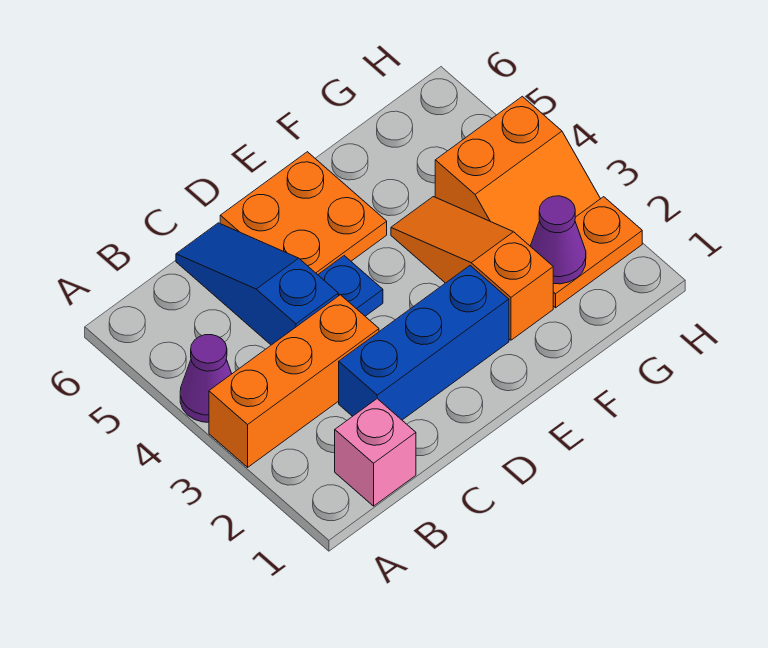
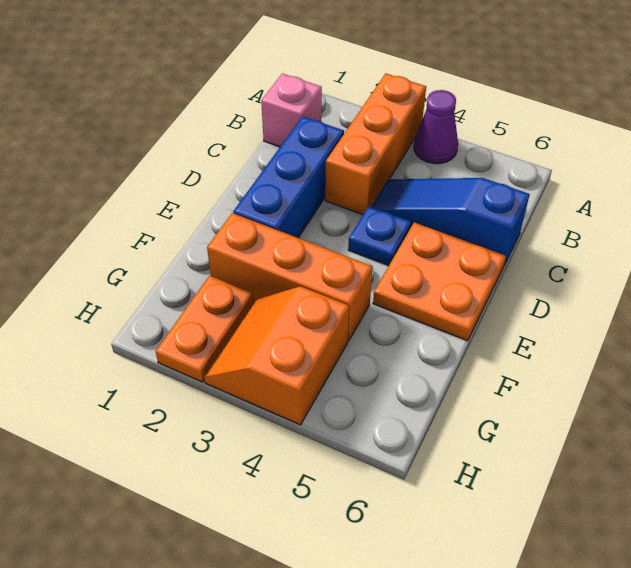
blue 1x3 slope [176,223,338,345] -> blue 1x3 slope turned to [371,178,530,265]
orange 1x3 slope [391,197,553,340] -> orange 1x3 brick [207,213,372,341]
purple 1x1 cone [530,196,586,284] -> none

